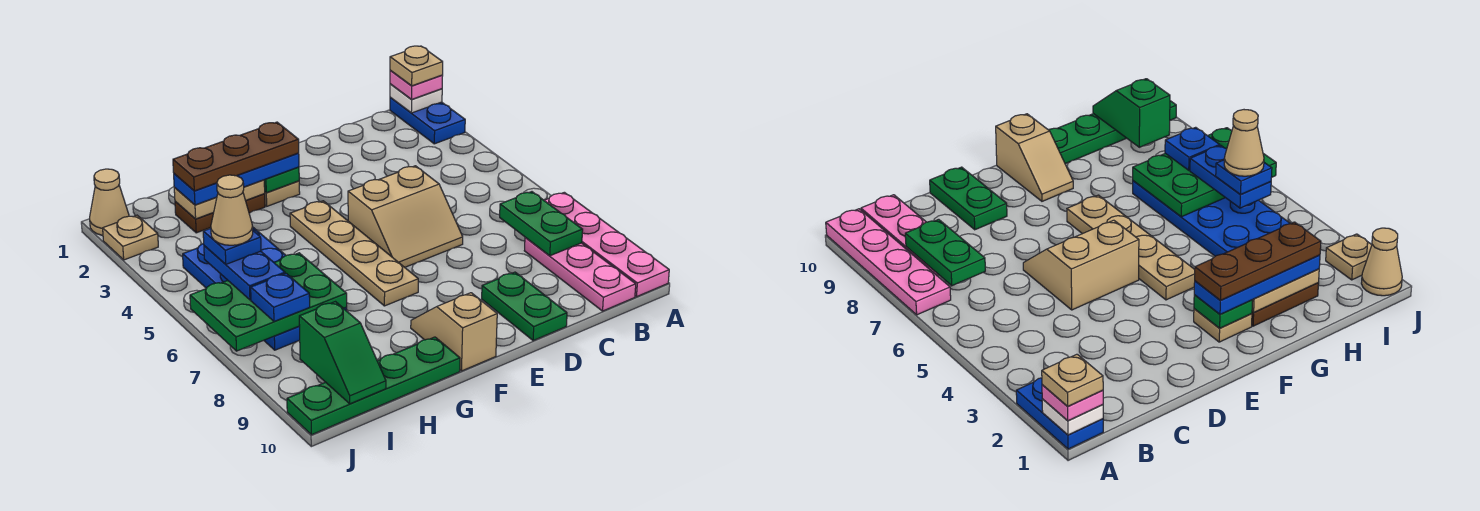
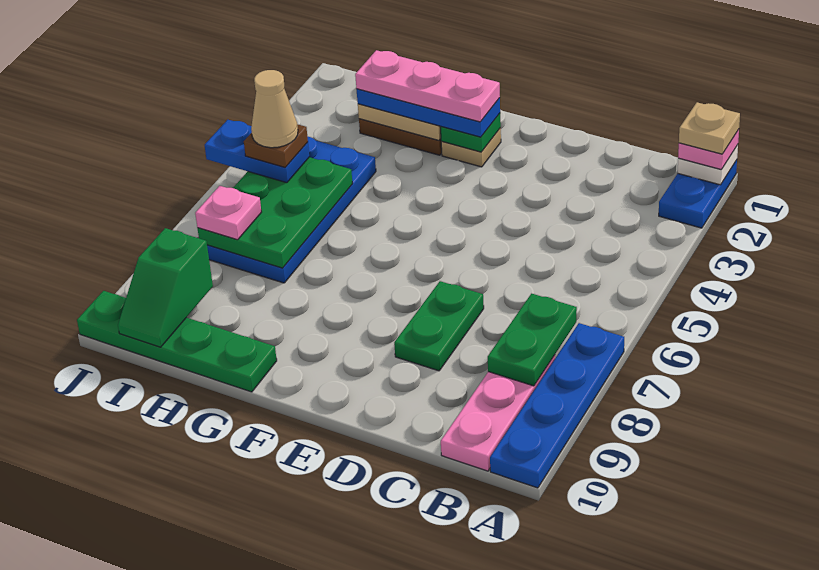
pink 1x4 plate [544,192,669,297] -> blue 1x4 plate [490,323,624,488]
tan 2x2 slope [348,166,463,267] -> none
green 1x2 plate [482,272,567,341] -> green 1x2 plate moved to [394,281,484,371]
brown 1x3 plate [173,122,299,191] -> pink 1x3 plate [355,50,500,122]
tan 1x4 plate [290,201,418,306] -> none
tan 1x2 slope [411,293,497,371] -> none
green 2x3 plate [190,253,347,351] -> green 2x3 plate turned to [198,157,353,268]
blue 1x2 plate [204,246,285,300] -> blue 1x2 plate turned to [205,120,309,183]
blue 1x1 plate [203,228,261,264] -> brown 1x1 plate [244,124,308,167]
blue 1x1 plate [251,273,310,321] -> pink 1x1 plate [195,186,261,240]
tan 1x1 cone [90,169,129,235] -> none
tan 1x1 plate [103,215,158,260] -> none

